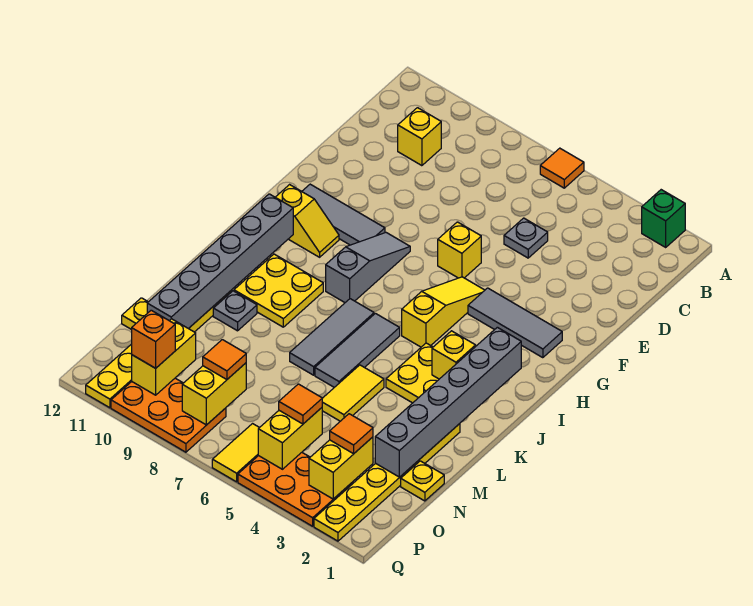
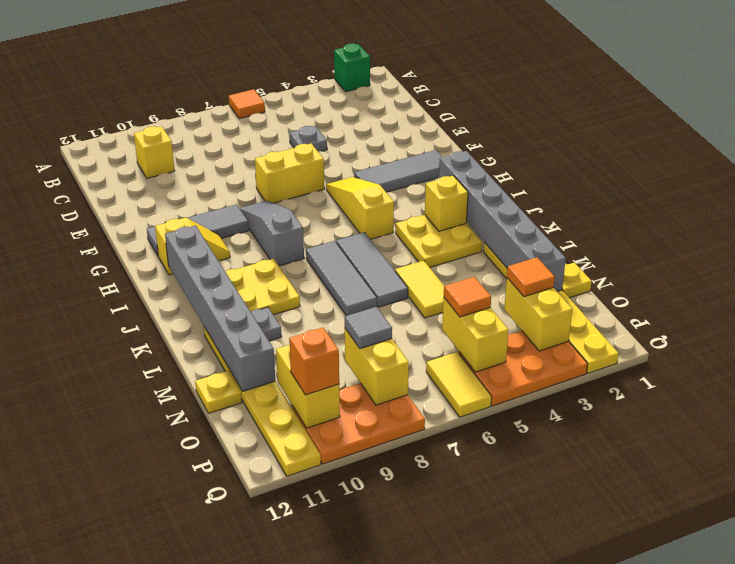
yellow 1x1 brick [438,222,481,278] -> yellow 1x2 brick [255,144,324,203]
orange 1x1 tile [203,340,246,380] -> grey 1x1 tile [345,307,392,349]

